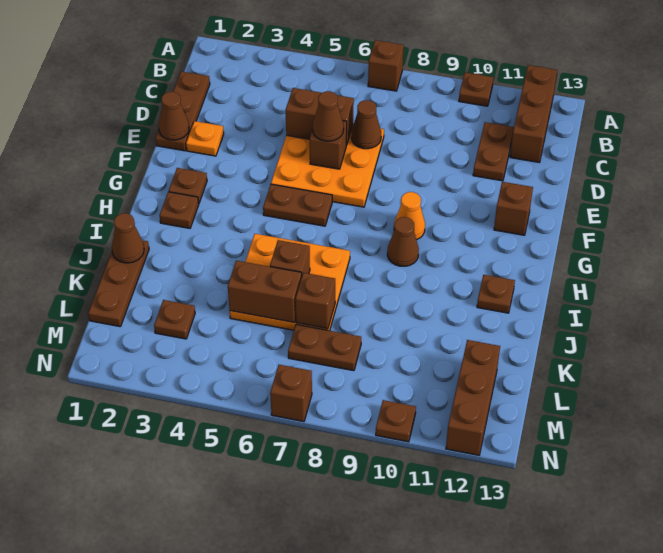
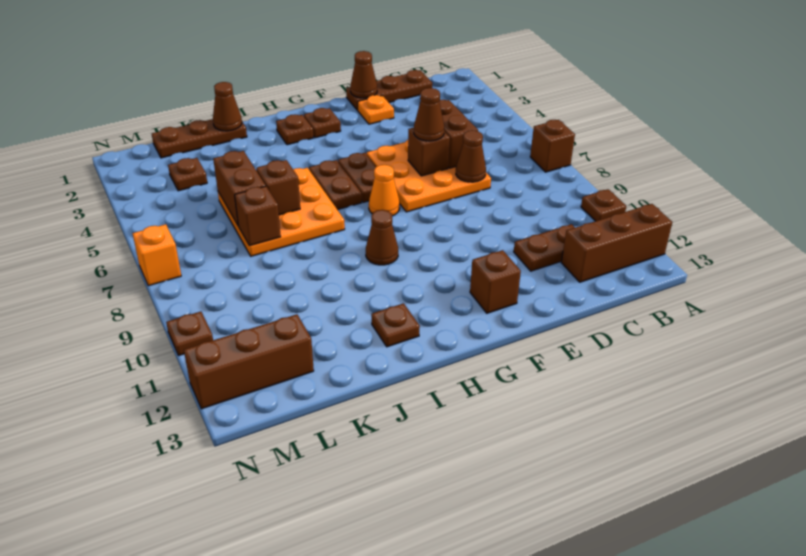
orange 1x1 cone [394,192,425,240] -> orange 1x1 cone moved to [369,165,400,216]
brown 1x2 plate [288,325,361,371] -> brown 1x2 plate moved to [309,160,362,210]
brown 1x1 brick [270,365,312,422] -> orange 1x1 brick [132,224,181,286]

